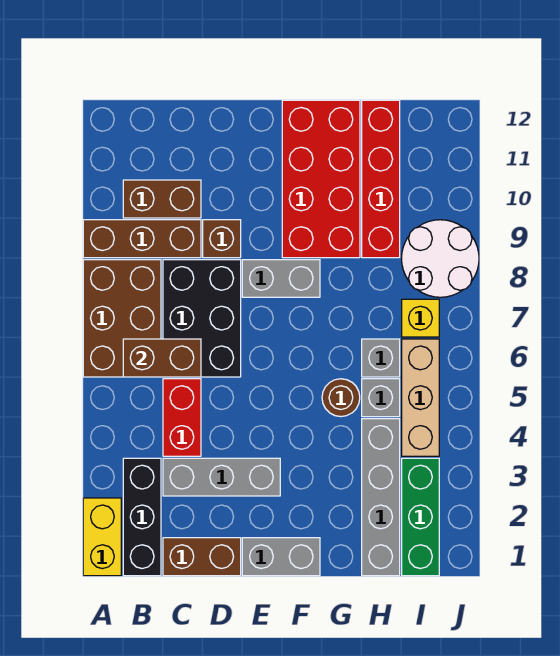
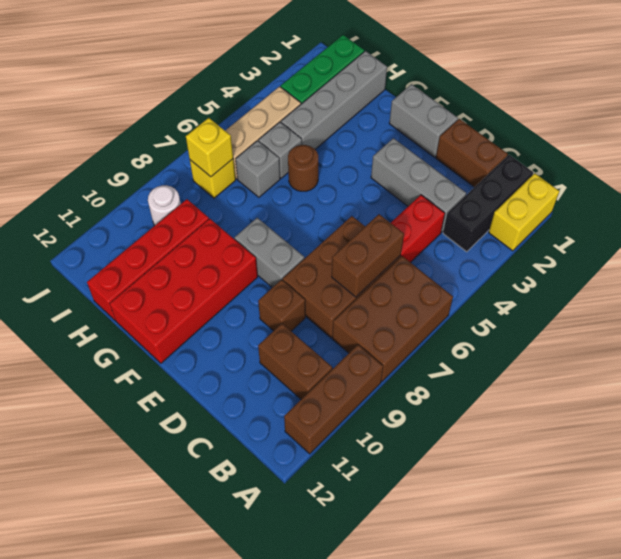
brown 1x3 brick [83,220,201,258] -> brown 1x3 brick turned to [284,345,383,454]
brown 1x2 brick [123,339,201,377] -> brown 1x2 brick turned to [332,214,404,297]
black 2x3 brick [163,260,241,377] -> brown 2x3 brick [283,216,401,338]
none -> yellow 1x1 brick [186,118,233,177]
white 2x2 round brick [402,220,479,297] -> white 1x1 round brick [148,185,181,226]

